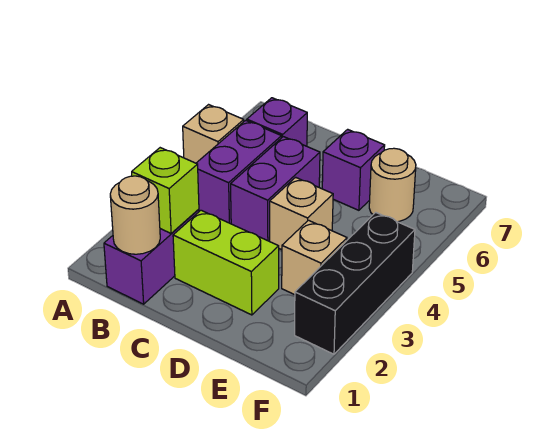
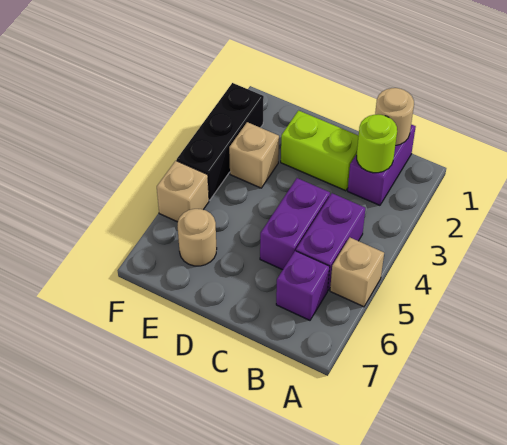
lime 1x1 brick [132,148,199,233] -> lime 1x1 round brick [357,114,397,173]
tan 1x1 brick [270,177,333,250] -> tan 1x1 brick moved to [157,161,209,222]
purple 1x1 brick [322,129,385,210] -> none

